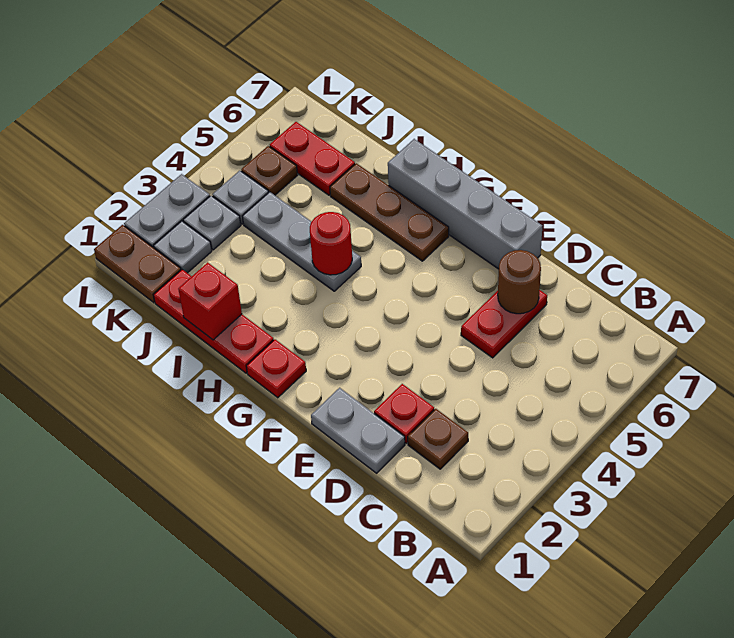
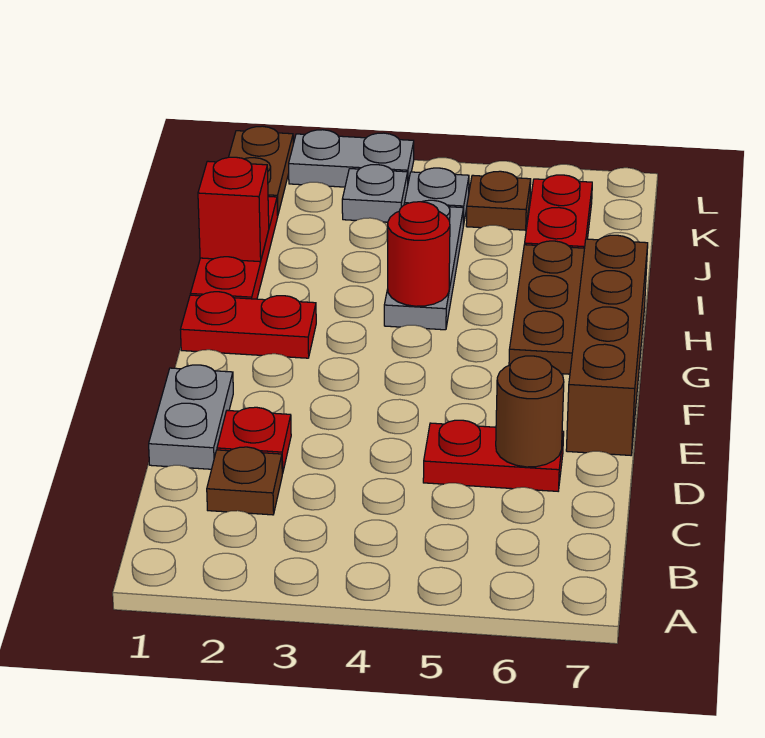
grey 1x4 brick [388,139,542,269] -> brown 1x4 brick [566,235,648,455]
red 1x1 plate [246,339,306,398] -> red 1x2 plate [180,292,316,358]
grey 1x1 plate [154,221,212,273] -> none

